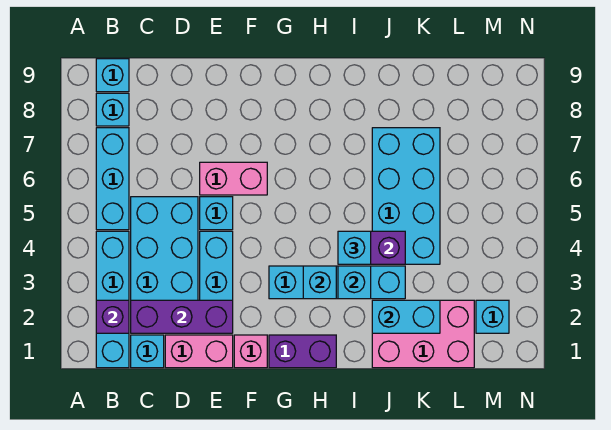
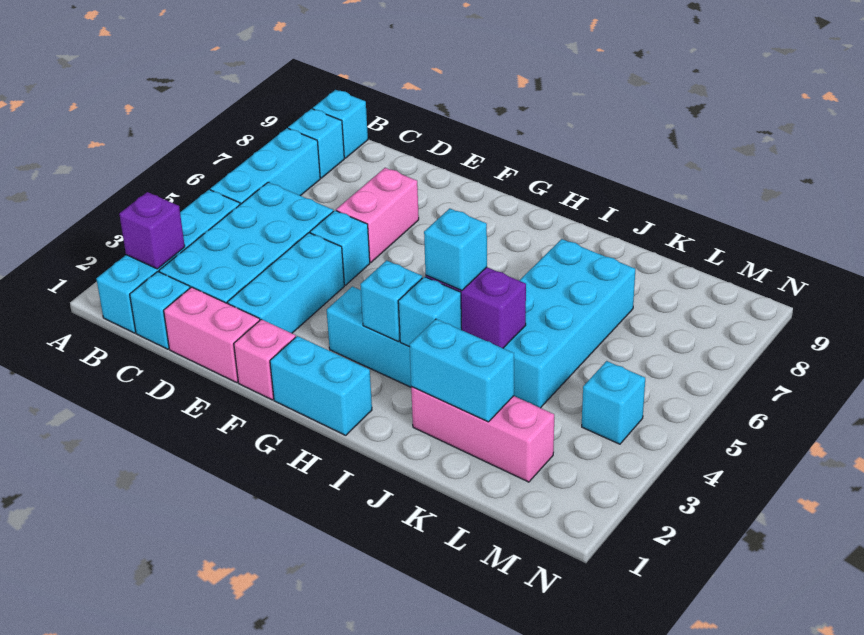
purple 1x3 brick [131,300,233,333] -> none
pink 1x2 brick [200,162,267,195] -> pink 1x2 brick turned to [336,168,419,262]
purple 1x2 brick [269,335,336,368] -> cyan 1x2 brick [270,336,372,435]
pink 2x3 brick [372,300,474,368] -> pink 1x3 brick [411,386,554,482]
cyan 1x1 brick [476,300,509,333] -> cyan 1x1 brick moved to [582,361,645,444]

